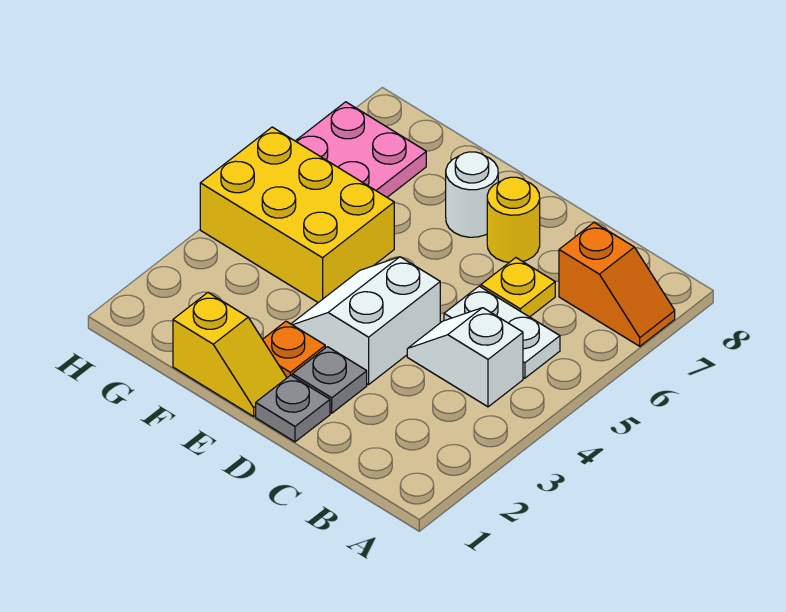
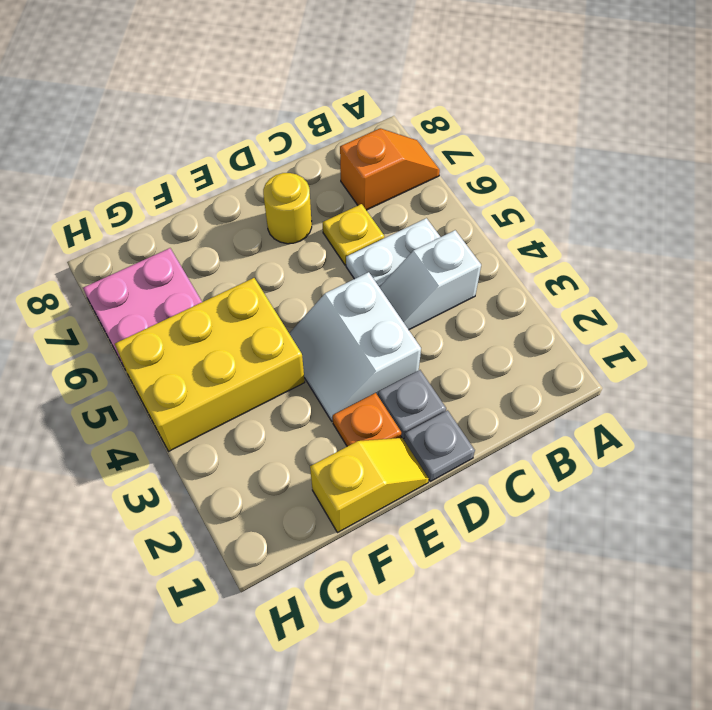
white 1x1 round brick [446,152,498,237] -> none

